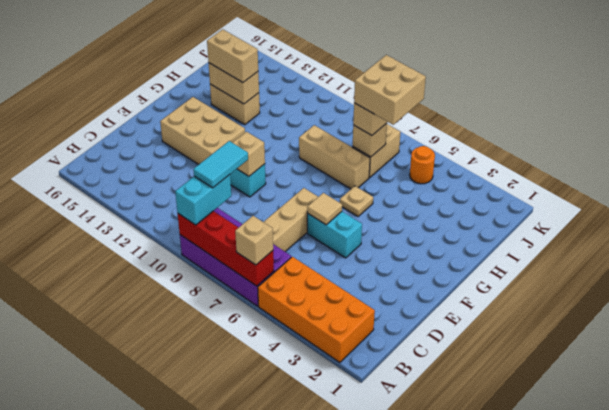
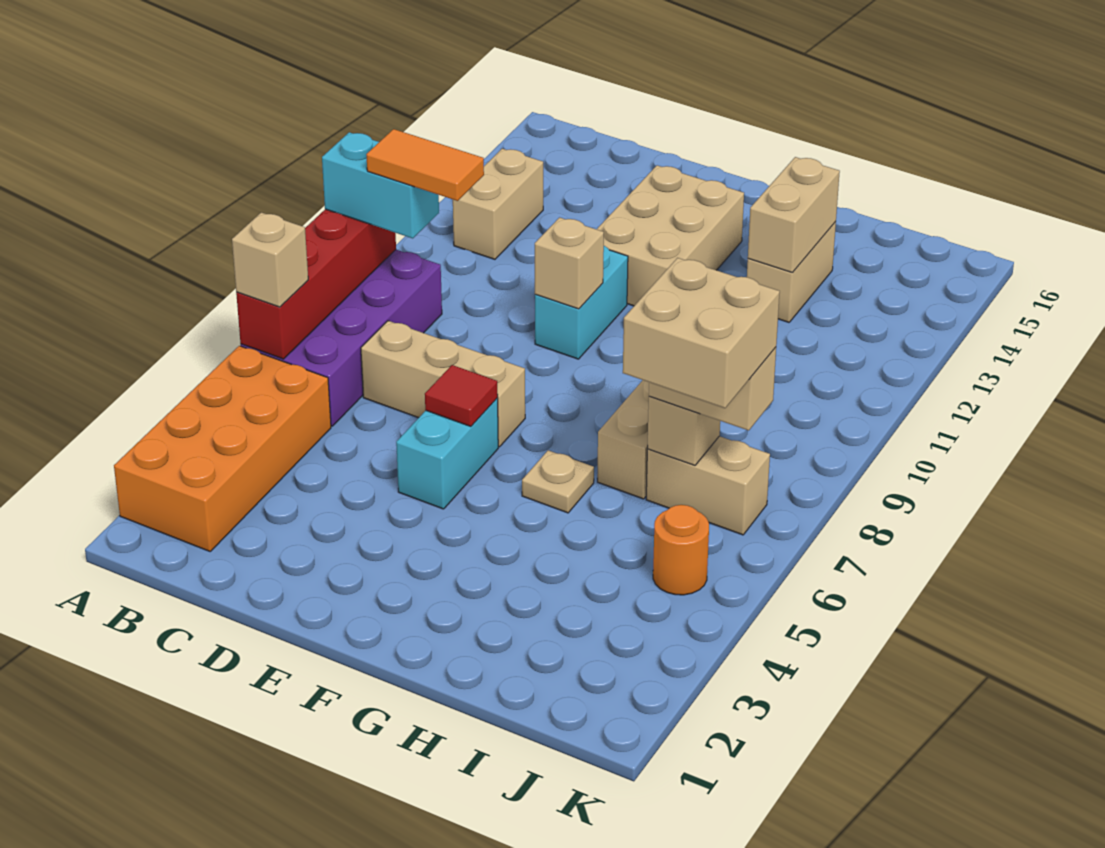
cyan 1x2 tile [193,141,248,188] -> orange 1x2 tile [366,129,484,201]
tan 1x1 tile [307,193,342,225] -> red 1x1 tile [425,365,498,427]
tan 1x2 brick [207,29,258,83] -> tan 1x2 brick moved to [453,149,543,259]

